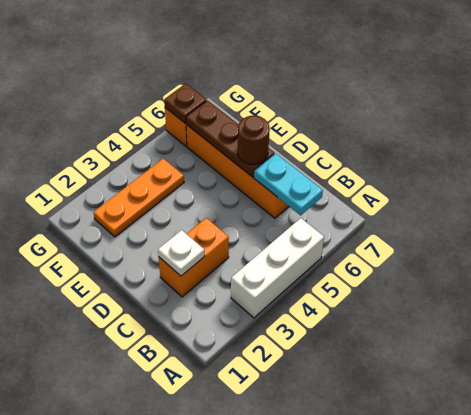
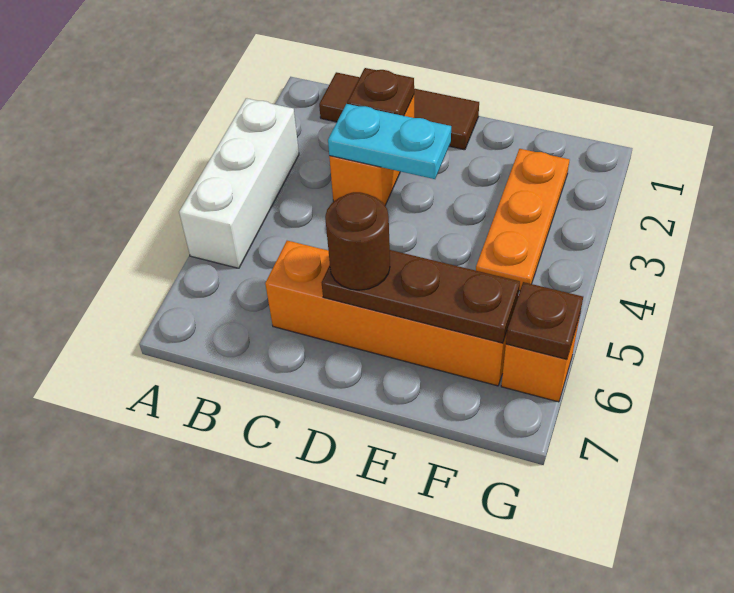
none -> brown 1x3 tile [319,72,479,150]
cyan 1x2 plate [254,154,323,215] -> cyan 1x2 plate moved to [328,104,451,179]
white 1x1 plate [158,230,205,276] -> brown 1x1 plate [347,68,414,116]

